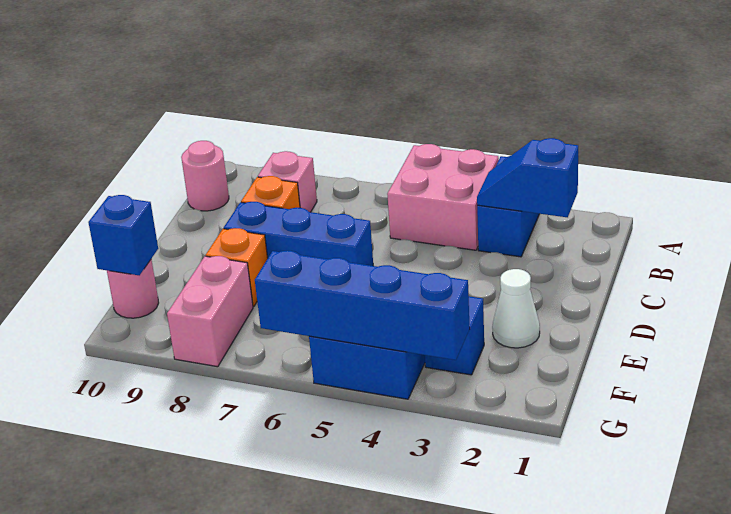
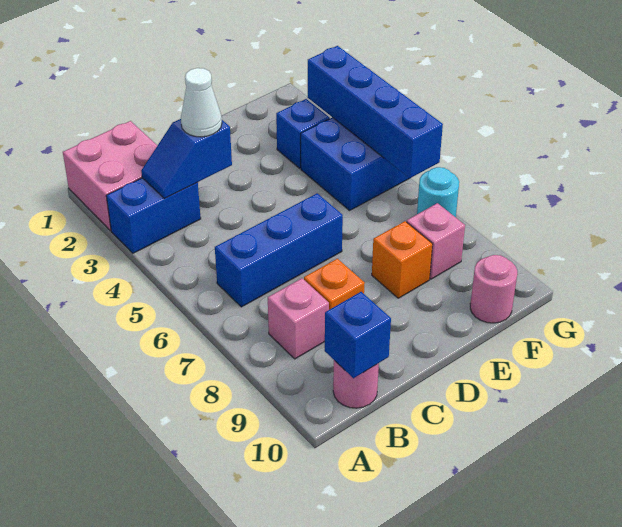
pink 2x2 brick [387,144,499,250] -> pink 2x2 brick moved to [63,121,157,231]
blue 1x2 slope [477,138,578,217] -> blue 1x2 slope turned to [141,119,232,199]
blue 1x3 brick [224,202,373,266] -> blue 1x3 brick turned to [215,193,343,307]
white 1x1 cone [492,269,540,348] -> white 1x1 cone moved to [181,68,222,137]
pink 1x2 brick [167,256,253,367] -> pink 1x1 brick [407,203,465,279]
blue 1x1 brick [88,195,158,275] -> blue 1x1 brick moved to [325,292,391,378]
none -> cyan 1x1 round brick [417,167,459,217]

